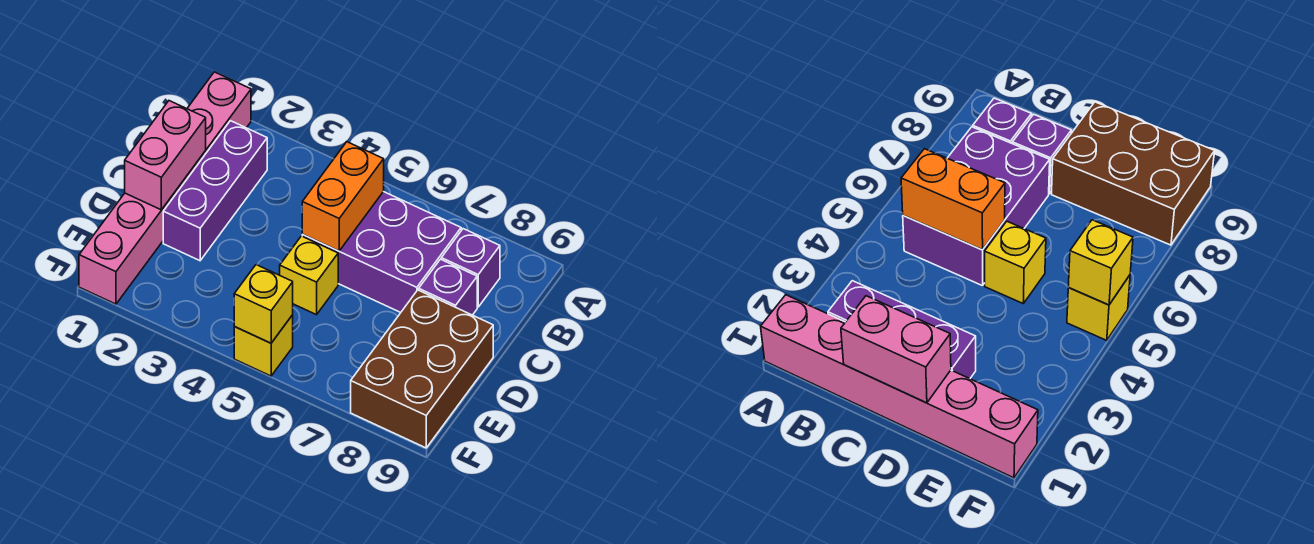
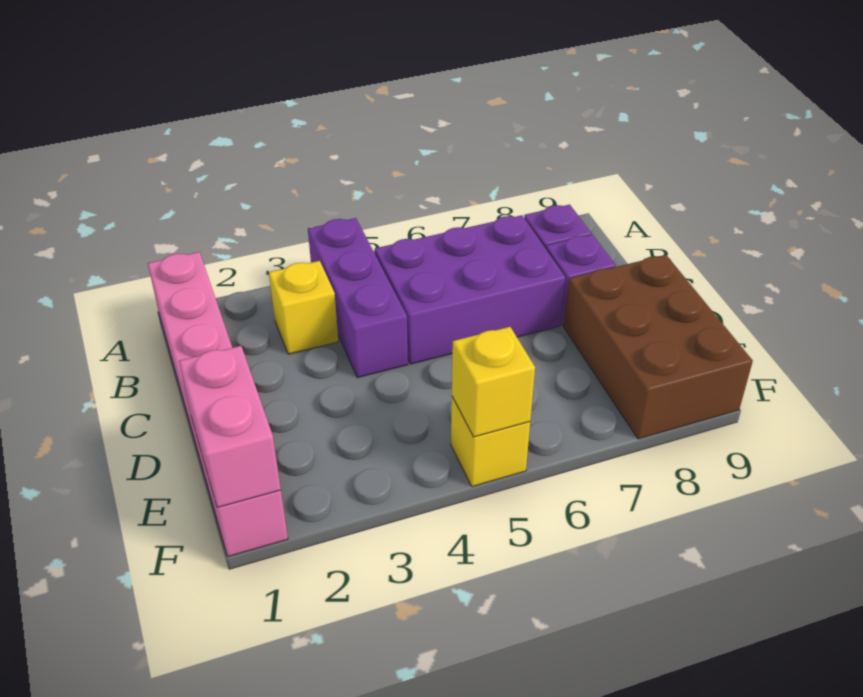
purple 1x3 brick [163,121,267,261] -> purple 1x3 brick moved to [308,218,408,378]
orange 1x2 brick [302,142,384,251] -> none
pink 1x2 brick [125,101,206,210] -> pink 1x2 brick moved to [179,346,281,508]
yellow 1x1 brick [280,236,338,315] -> yellow 1x1 brick moved to [269,261,338,354]

